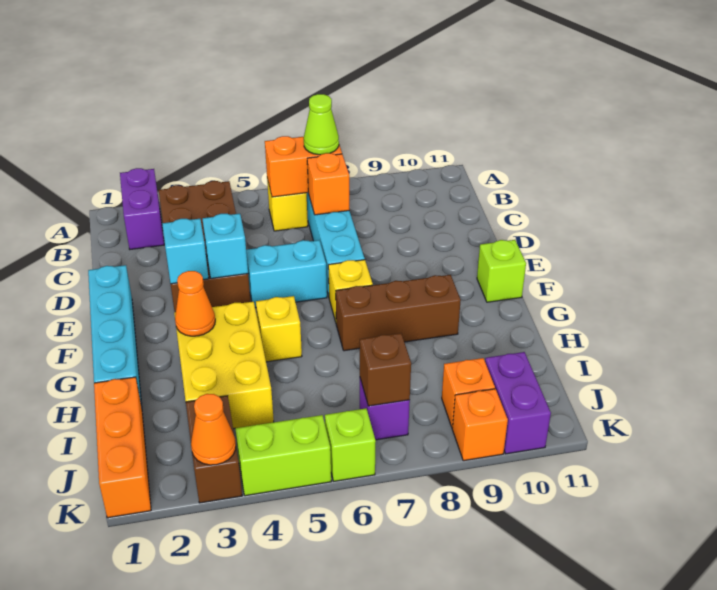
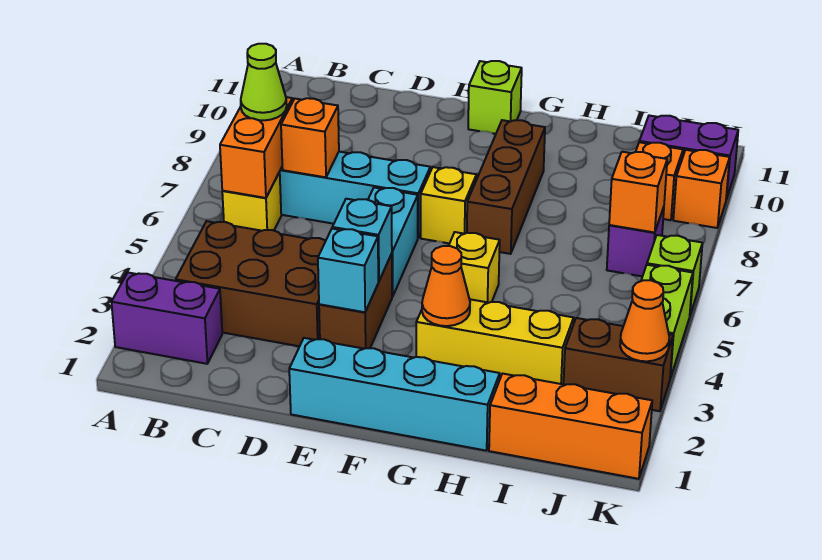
yellow 2x3 brick [174,302,274,429] -> yellow 1x3 brick [416,299,574,384]
brown 1x1 brick [360,333,411,406] -> orange 1x1 brick [609,152,667,233]

